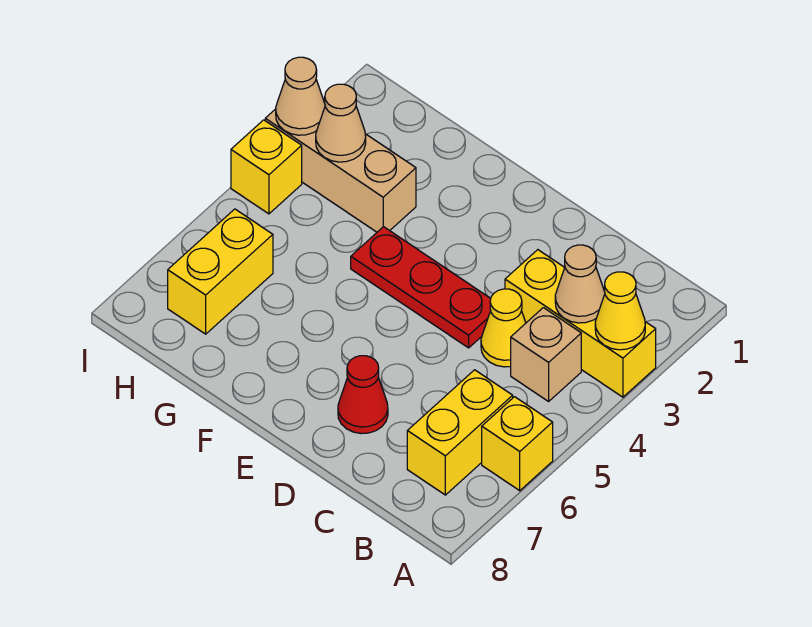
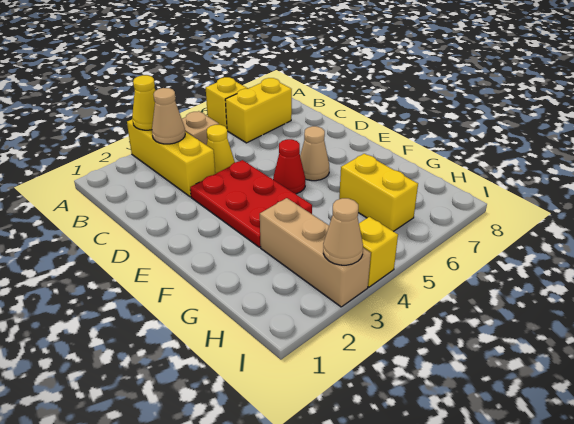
red 1x3 plate [351,227,491,348] -> red 2x3 plate [190,160,312,247]
red 1x1 cone [338,356,388,434] -> red 1x1 cone moved to [273,139,305,194]
tan 1x1 cone [316,84,366,162] -> tan 1x1 cone moved to [300,126,329,181]
yellow 1x2 brick [168,209,273,334] -> yellow 1x2 brick turned to [339,154,418,231]

